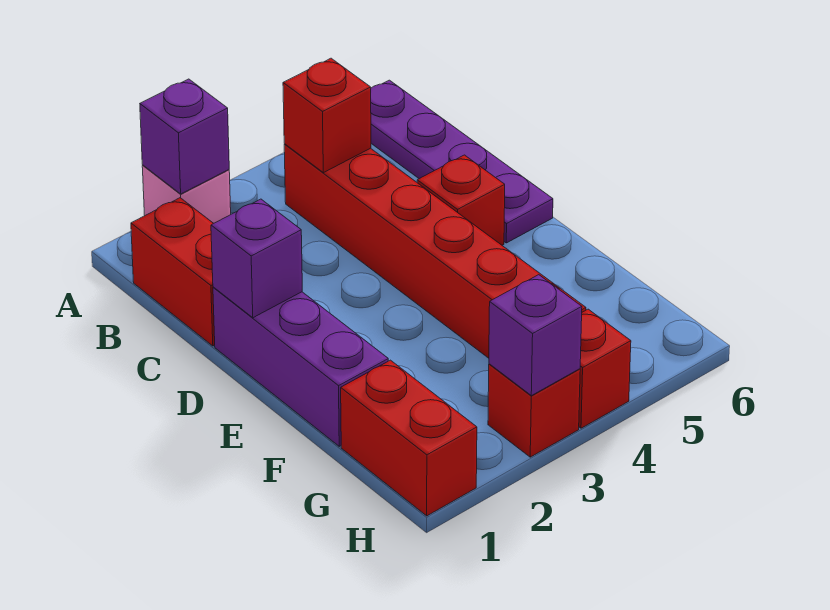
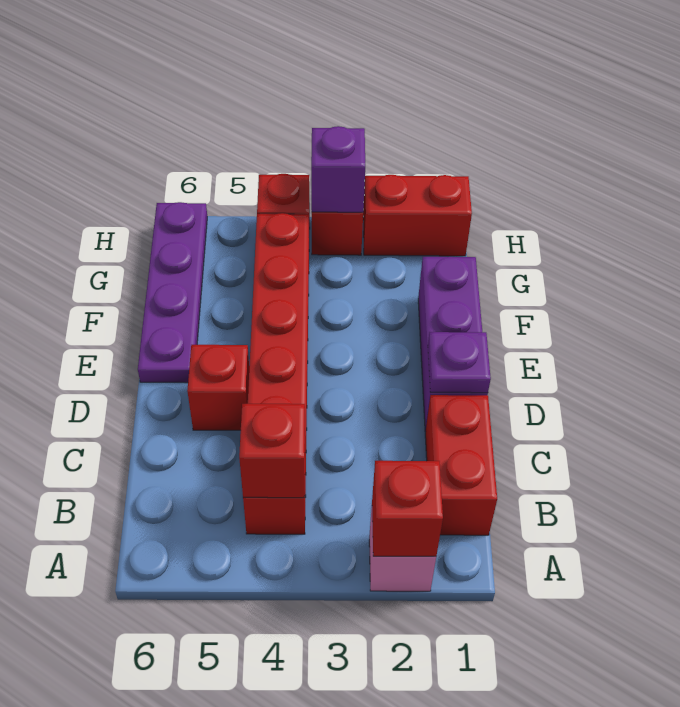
purple 1x1 brick [140,79,229,194] -> red 1x1 brick [372,461,443,556]
purple 1x4 plate [371,80,553,243] -> purple 1x4 plate moved to [138,202,207,383]
purple 1x1 brick [211,199,302,318] -> purple 1x1 plate [428,332,491,393]
red 1x2 brick [341,360,477,516] -> red 1x2 brick turned to [363,175,472,256]

